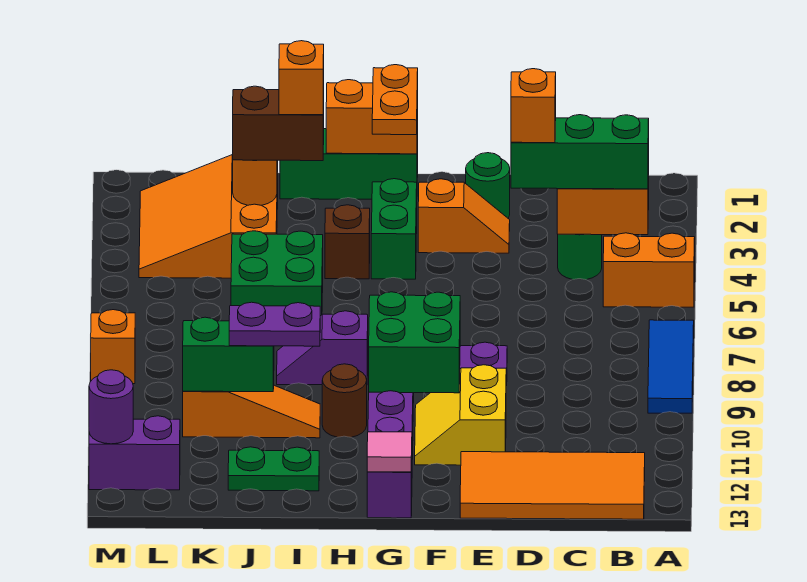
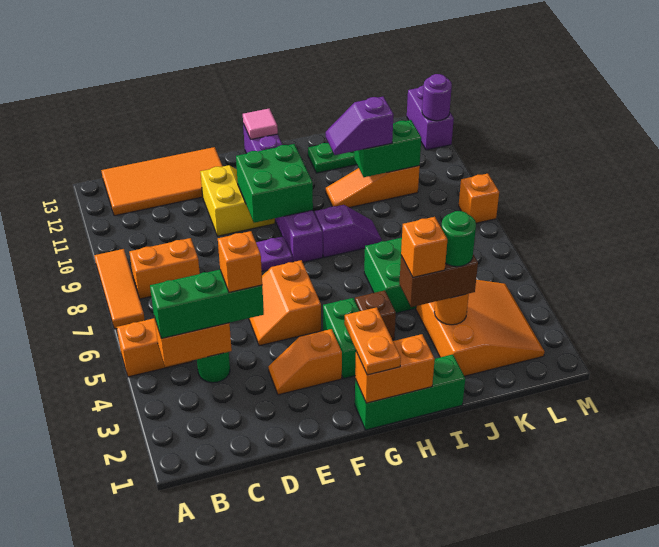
blue 1x3 tile [648,320,694,413] -> orange 1x3 tile [94,249,145,329]
none -> orange 1x2 brick [129,238,200,299]
green 1x1 round brick [466,153,510,218] -> green 1x1 round brick moved to [441,211,476,267]
none -> orange 2x2 slope [249,260,321,346]
brown 1x1 round brick [322,364,367,437] -> none
purple 1x2 plate [229,302,320,346] -> purple 1x2 slope [326,97,394,155]
purple 1x2 brick [89,416,180,490] -> purple 1x2 brick turned to [407,86,454,150]

